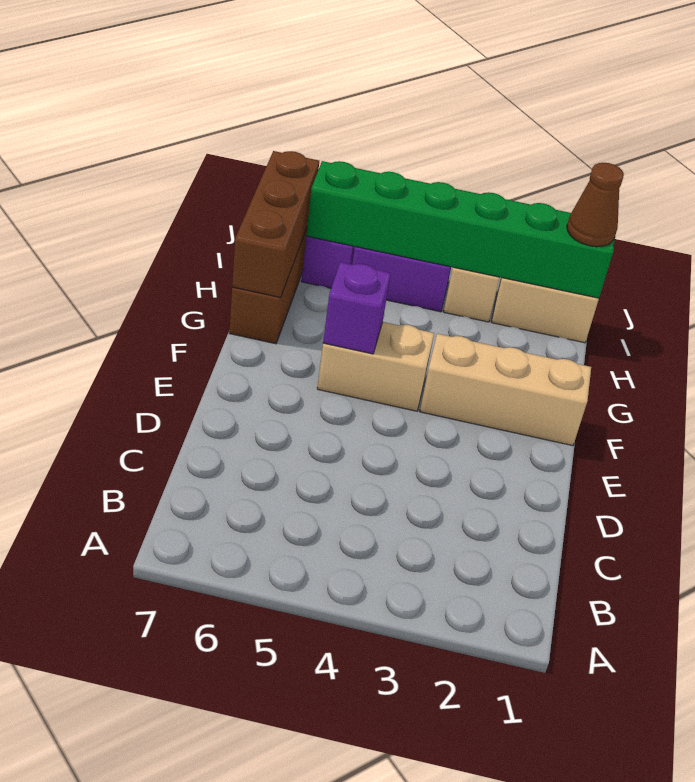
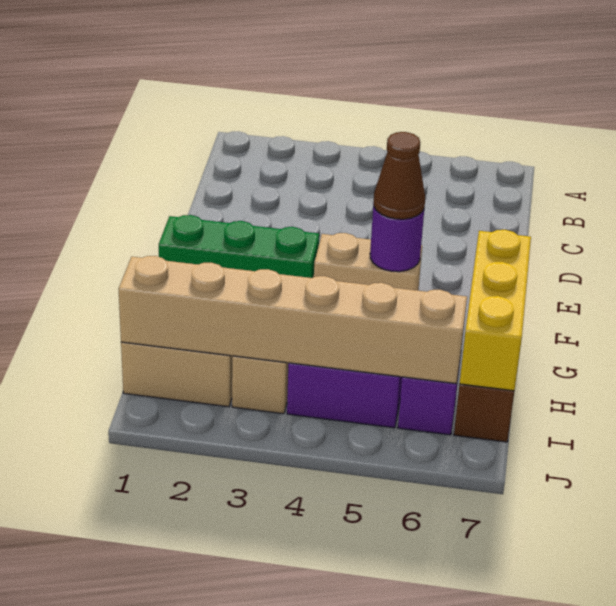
tan 1x3 brick [420,334,591,446] -> green 1x3 brick [159,215,319,278]
purple 1x1 brick [323,262,391,354] -> purple 1x1 round brick [370,203,424,272]
brown 1x3 brick [232,151,319,297] -> yellow 1x3 brick [460,230,531,391]
green 1x6 brick [306,161,615,298] -> tan 1x6 brick [119,256,467,384]
brown 1x1 cone [567,163,624,247] -> brown 1x1 cone moved to [373,132,425,219]

